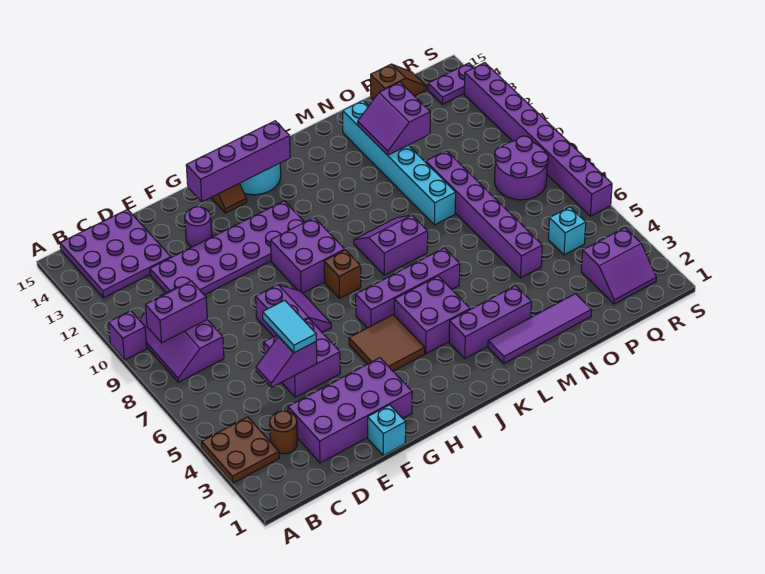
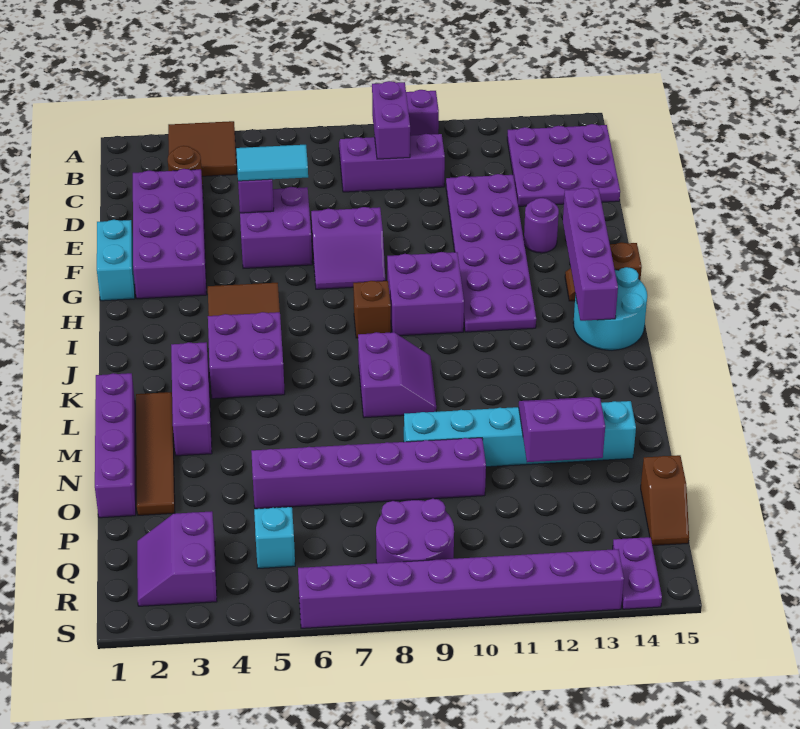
brown 2x2 plate [202,417,279,483] -> brown 2x2 tile [168,121,237,176]
cyan 1x1 brick [368,405,406,455] -> cyan 1x2 brick [97,220,135,301]
purple 1x4 brick [356,248,460,328] -> purple 1x4 brick moved to [95,373,136,518]
purple 1x4 tile [488,294,592,363] -> brown 1x4 tile [136,392,175,515]

